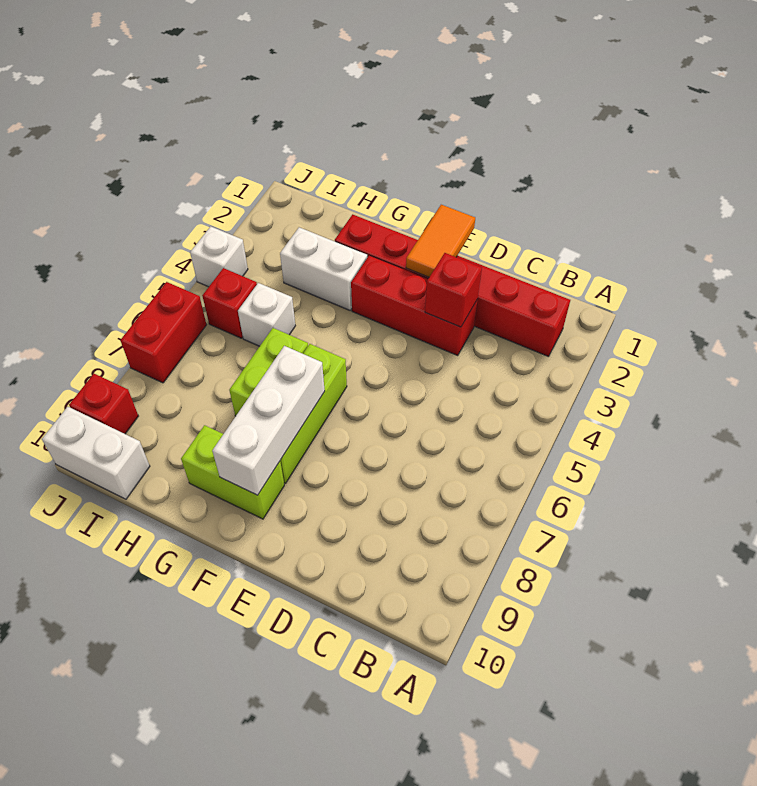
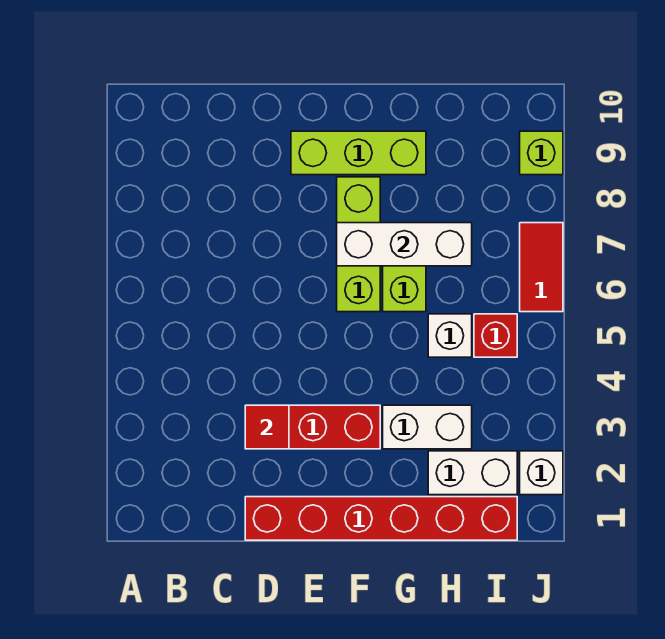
red 1x6 brick [335,214,570,357] -> red 1x6 brick moved to [245,497,517,540]
red 1x1 brick [425,253,482,327] -> red 1x1 tile [245,405,289,449]
orange 1x2 tile [406,205,475,277] -> none
white 1x3 brick [212,346,325,495] -> white 1x3 brick turned to [337,223,472,266]
lime 1x2 brick [181,425,284,519] -> lime 1x3 brick [291,131,426,175]
white 1x2 brick [42,407,150,499] -> white 1x2 brick moved to [428,451,517,495]
white 1x1 brick [190,226,248,287] -> white 1x1 brick moved to [520,451,563,495]
red 1x2 brick [120,282,206,383] -> red 1x2 tile [520,223,563,312]
red 1x1 brick [69,374,138,434] -> lime 1x1 brick [520,131,563,175]

